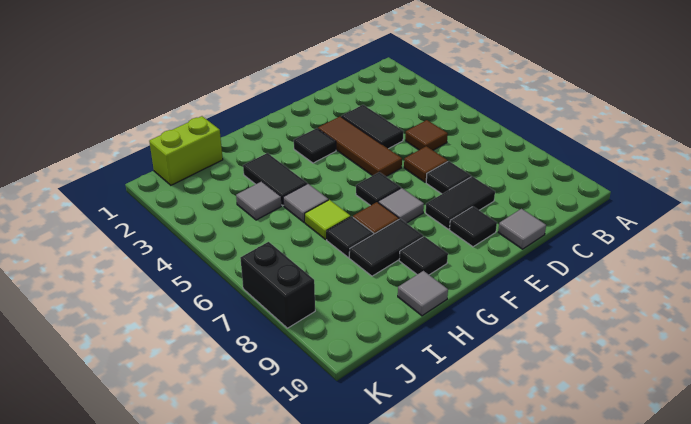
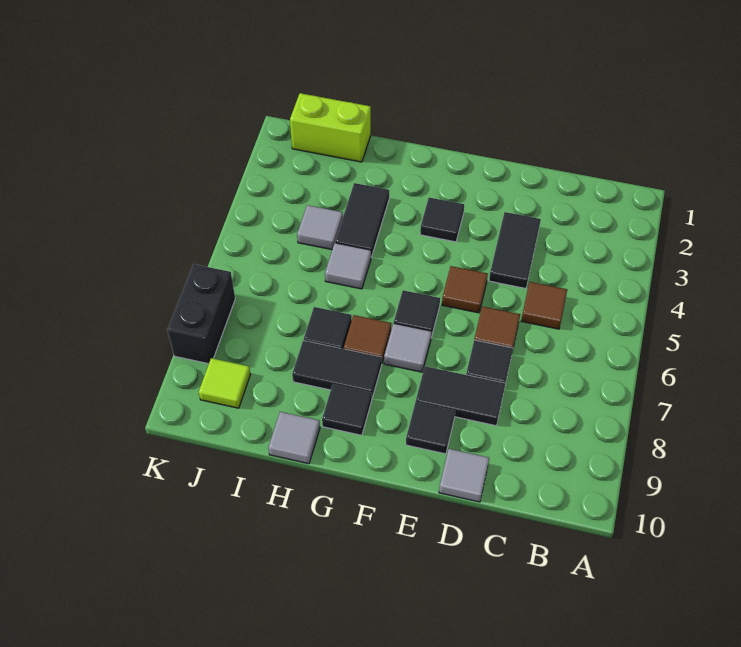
brown 1x3 tile [318,116,402,176] -> brown 1x1 tile [442,266,488,313]
lime 1x1 tile [305,200,351,239] -> lime 1x1 tile moved to [199,358,250,408]

